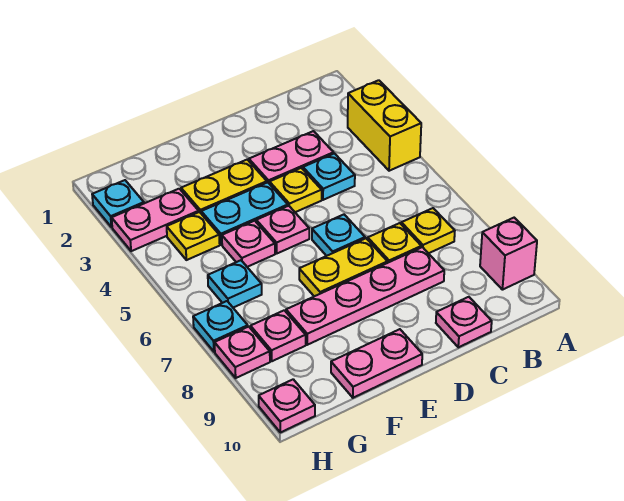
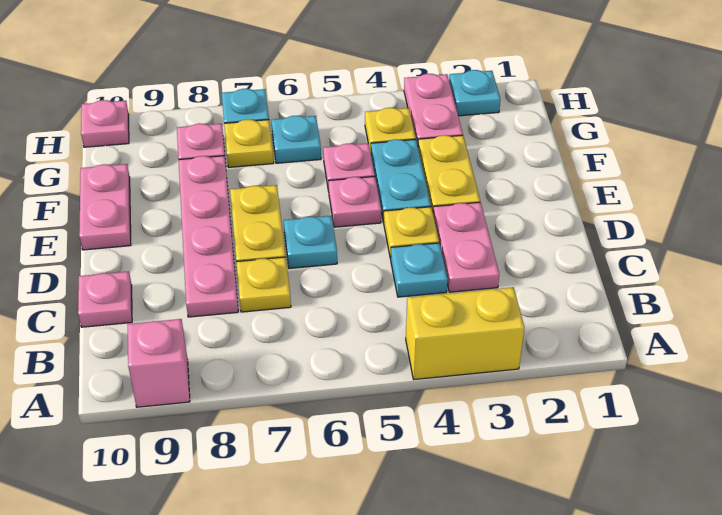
yellow 1x1 plate [401,208,455,253] -> yellow 1x1 plate moved to [224,120,274,167]
pink 1x1 plate [215,327,270,378] -> none

